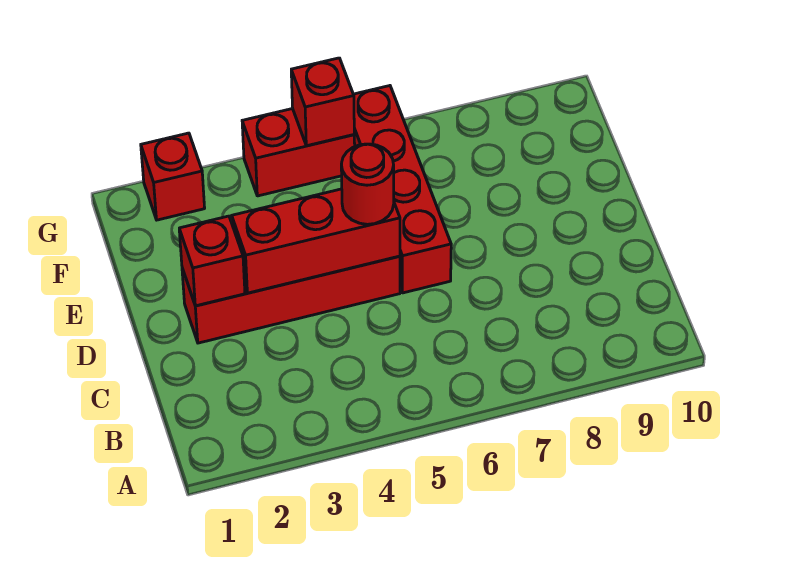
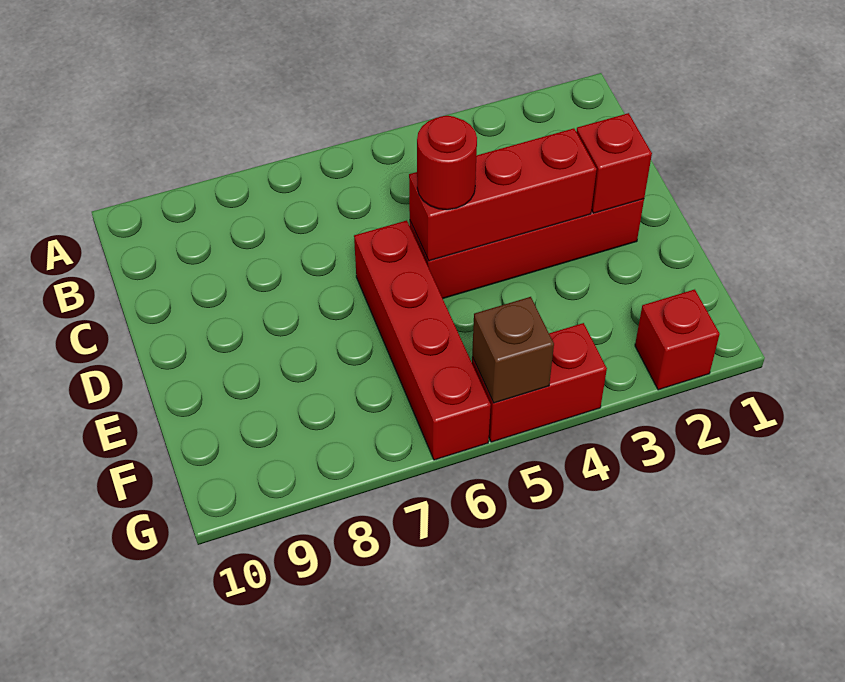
red 1x1 brick [291,58,354,146] -> brown 1x1 brick [472,297,554,403]

